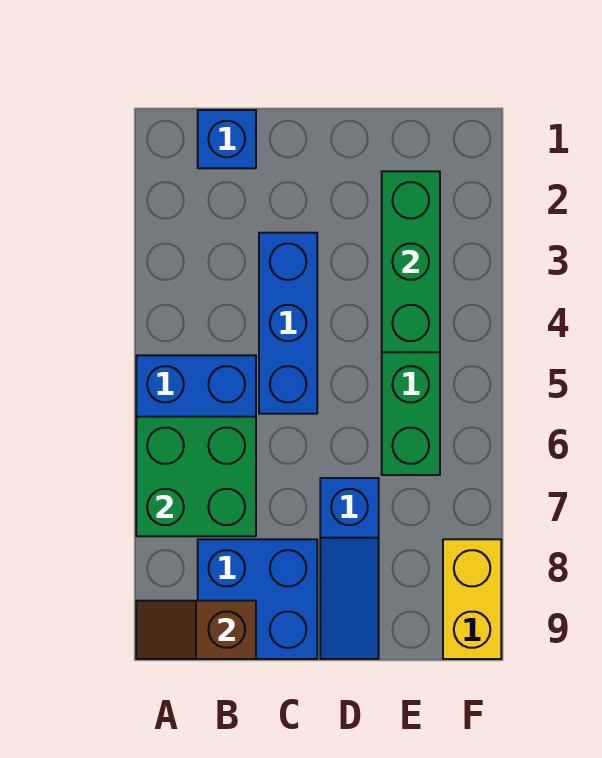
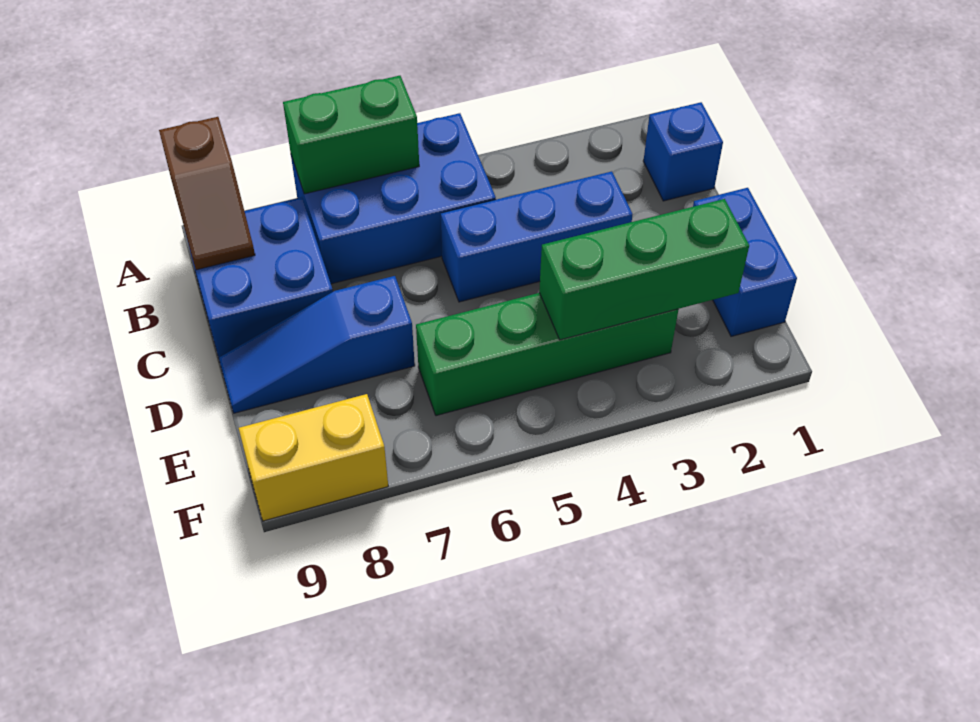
green 2x2 brick [136,417,256,536] -> green 1x2 brick [283,76,419,194]
brown 1x2 slope [136,601,256,659] -> brown 1x2 slope turned to [159,117,255,270]
none -> blue 1x2 brick [693,188,797,336]

